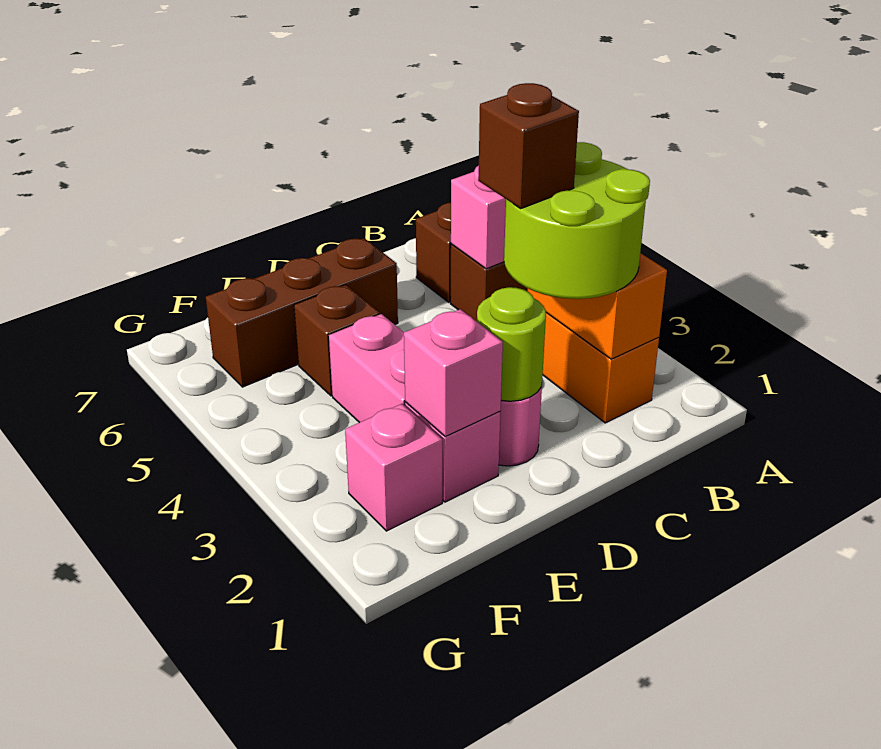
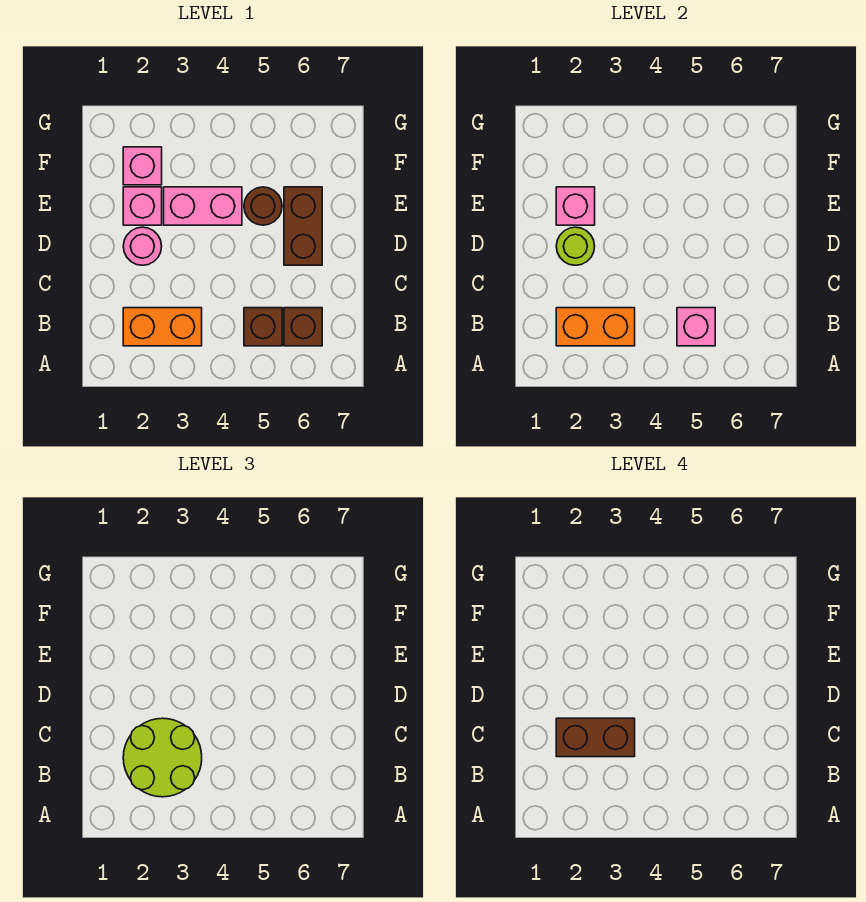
brown 1x1 brick [478,83,579,208] -> brown 1x2 brick [556,718,635,757]
brown 1x3 brick [206,238,398,387] -> brown 1x2 brick [284,187,322,265]
brown 1x1 brick [294,285,380,396] -> brown 1x1 round brick [244,187,282,225]

